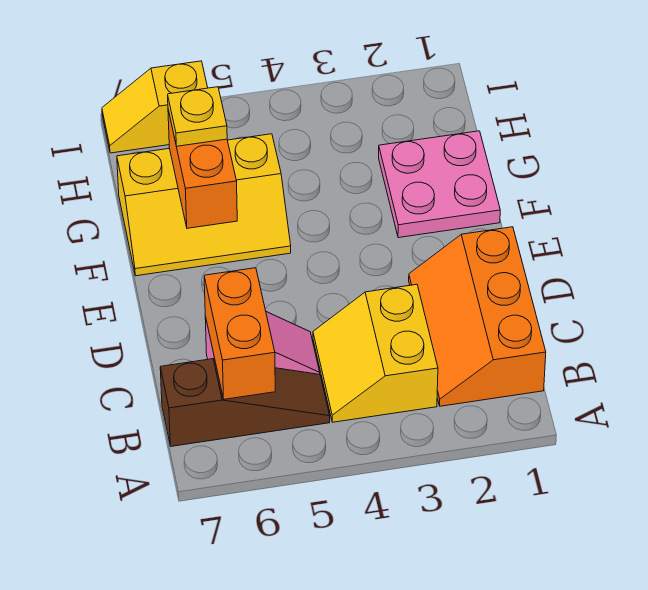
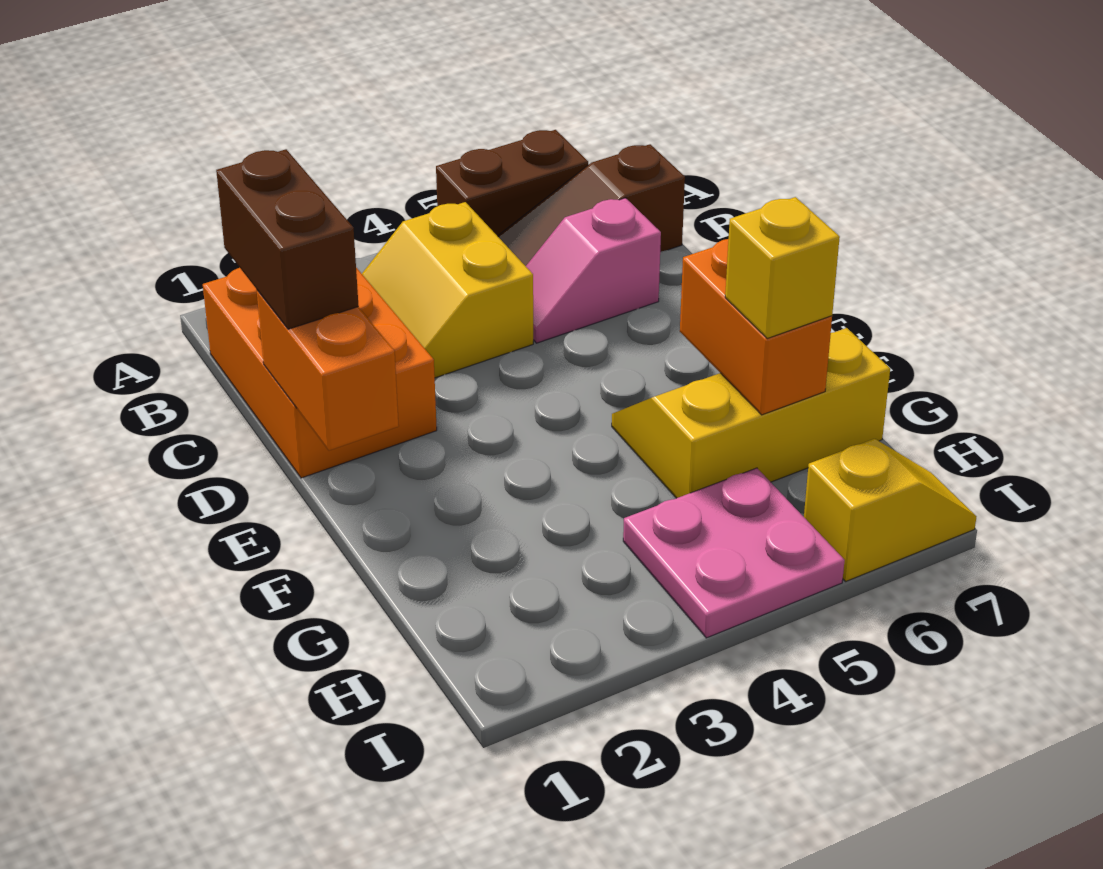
none -> brown 1x2 brick [436,130,588,236]
orange 2x3 slope [409,227,546,406] -> orange 2x3 brick [203,268,437,478]
yellow 2x2 slope [313,284,438,422] -> yellow 2x2 slope turned to [362,202,533,378]
orange 1x2 brick [204,268,275,399] -> orange 1x2 brick moved to [257,290,399,451]
none -> brown 1x2 brick [216,149,359,329]
pink 2x2 plate [379,131,500,238] -> pink 2x2 plate moved to [623,468,845,638]
yellow 1x1 plate [168,87,227,146] -> yellow 1x1 brick [725,197,840,338]

